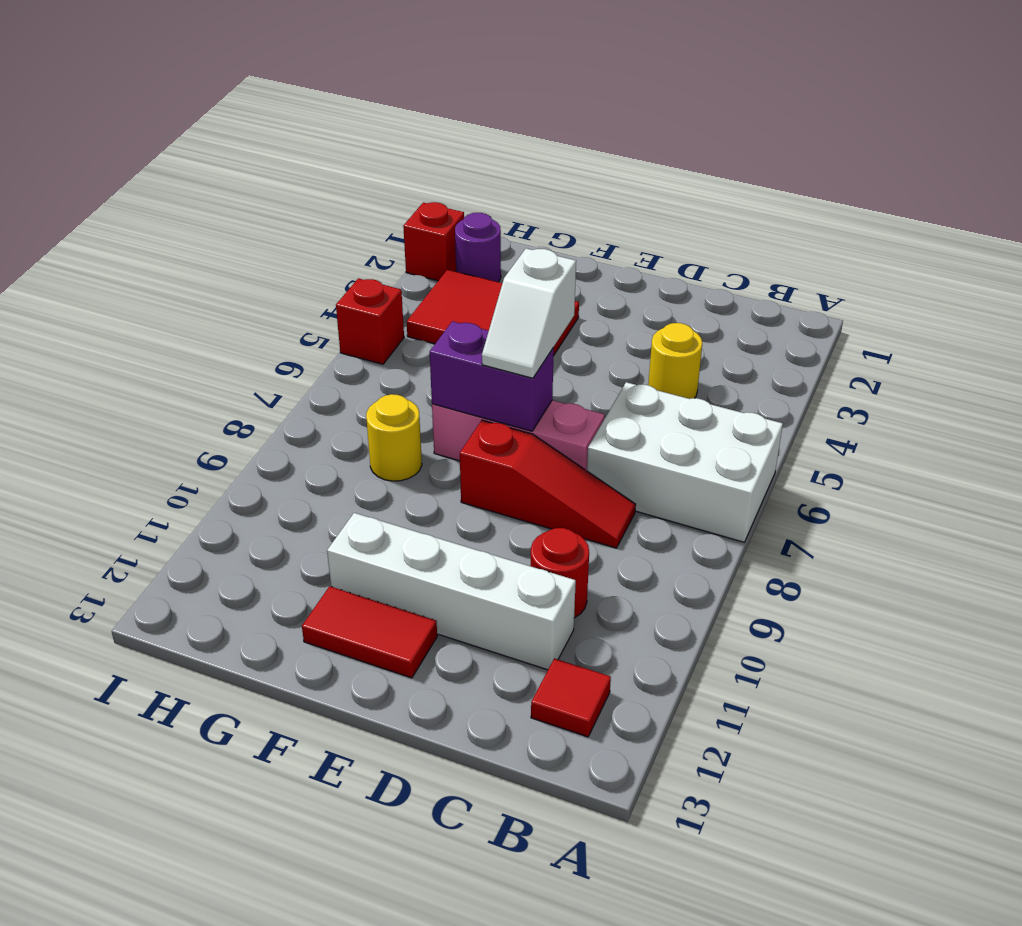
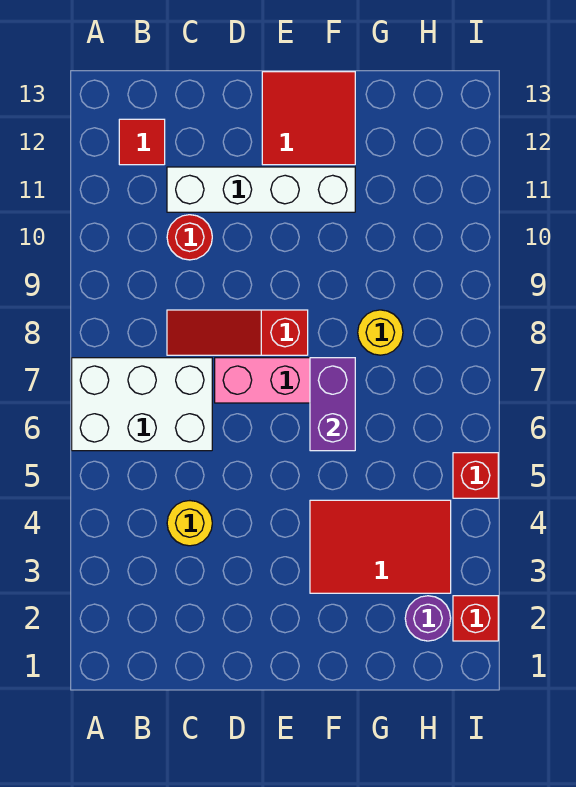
white 1x2 slope [482,249,576,378] -> none
purple 1x2 brick [430,321,554,431] -> purple 1x2 brick turned to [310,358,355,451]
red 1x2 tile [302,586,437,678] -> red 2x2 tile [262,72,355,165]

